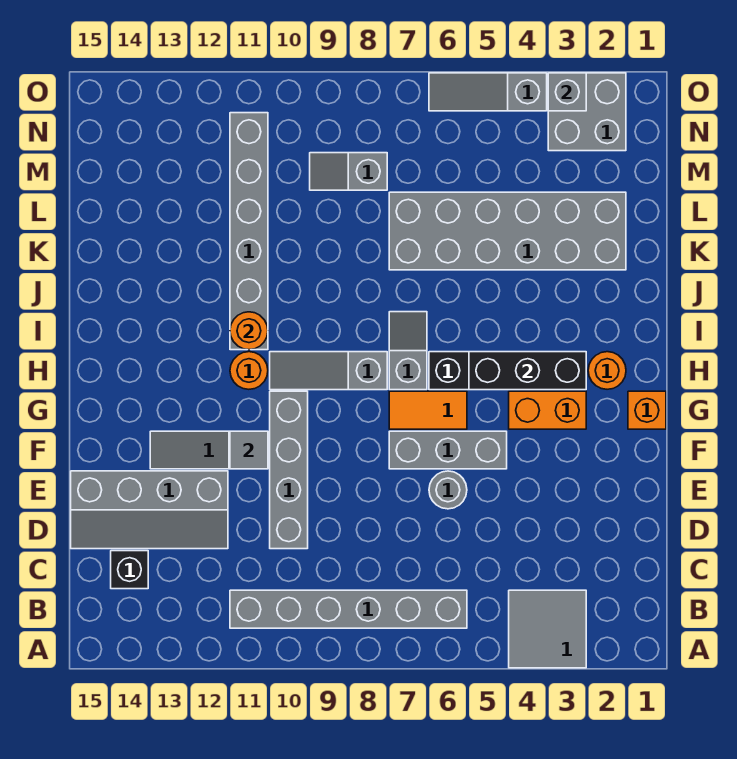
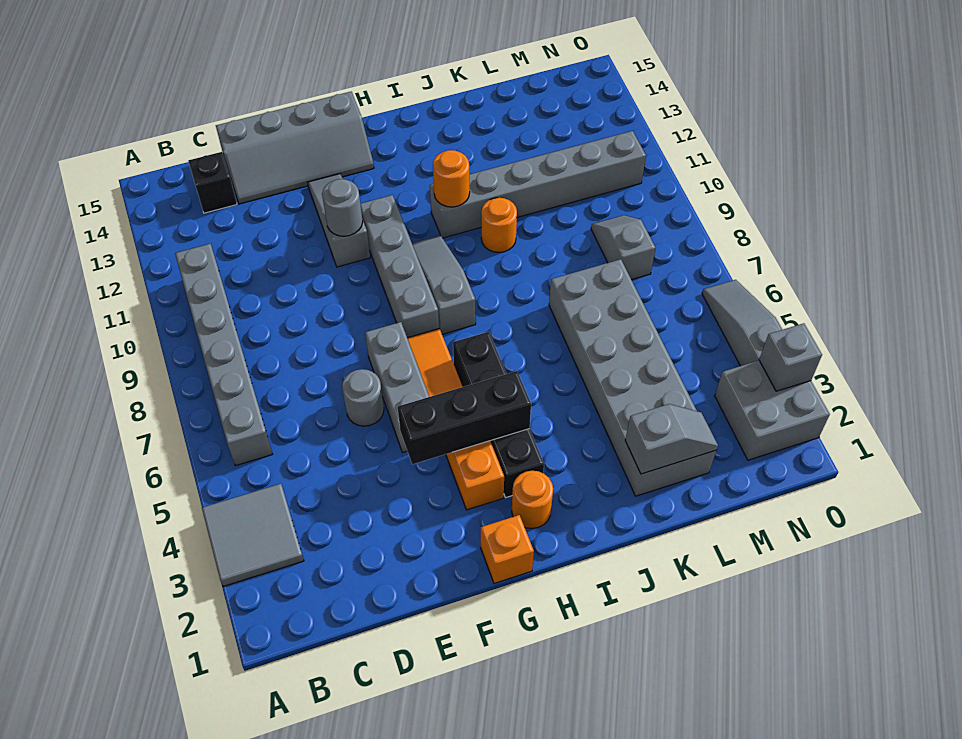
grey 1x4 brick [270,391,308,549] -> grey 1x4 brick turned to [360,195,439,338]
grey 2x4 slope [71,471,228,549] -> grey 2x4 slope turned to [216,92,374,204]
grey 1x1 tile [230,431,268,469] -> grey 1x1 round brick [322,179,363,236]
black 1x3 brick [469,352,586,390] -> black 1x3 brick turned to [398,371,531,464]
grey 1x2 slope [389,312,427,390] -> grey 1x2 slope moved to [625,404,718,474]
orange 1x1 round brick [230,352,268,389] -> orange 1x1 round brick moved to [481,198,517,253]

